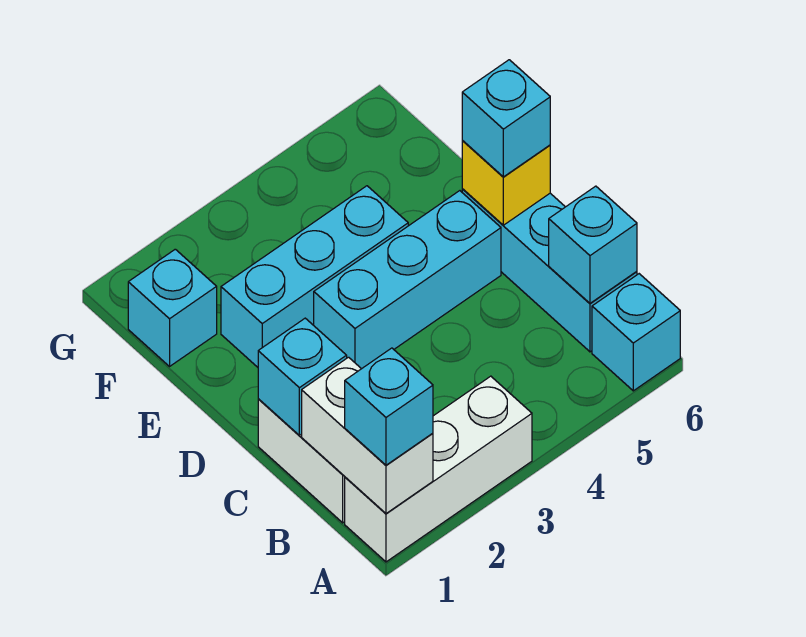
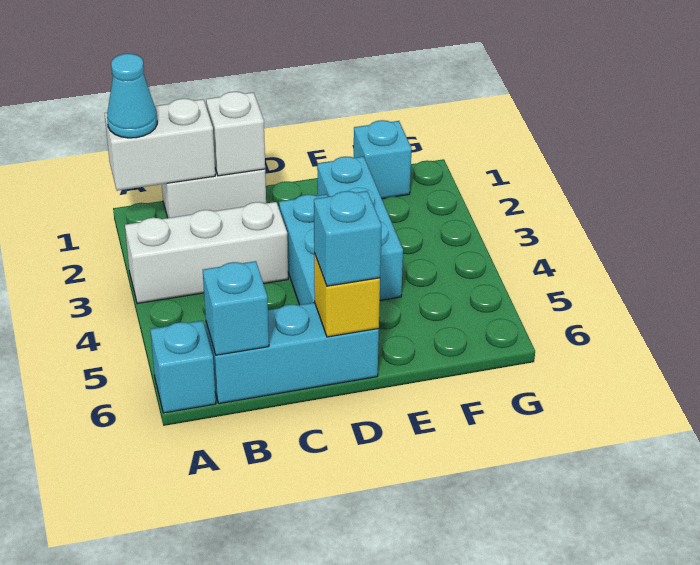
white 1x3 brick [345,376,532,562] -> white 1x3 brick turned to [125,202,288,304]
cyan 1x1 brick [345,348,433,465] -> cyan 1x1 cone [107,54,157,138]
cyan 1x1 brick [258,318,347,435] -> white 1x1 brick [206,92,265,176]

